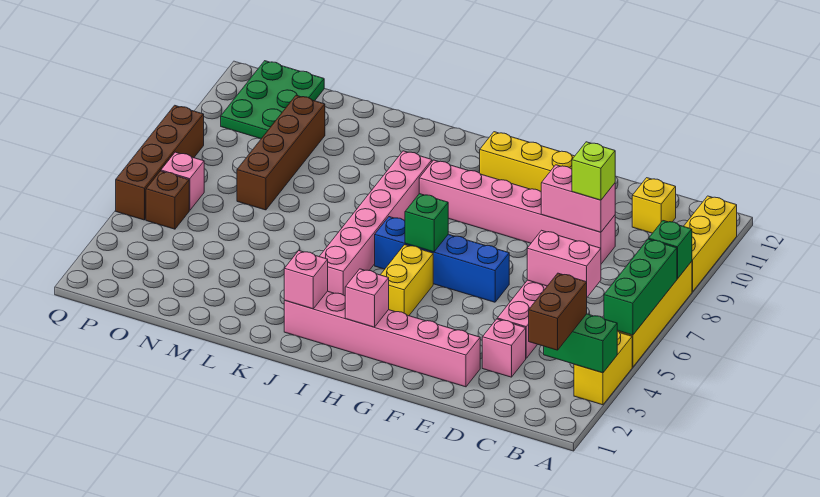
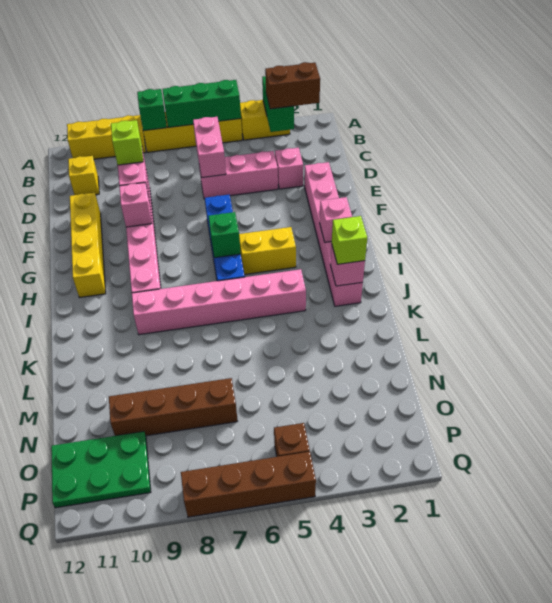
none -> lime 1x1 brick [332,216,367,264]
pink 1x1 brick [161,152,204,210] -> pink 1x1 brick moved to [119,182,152,227]

